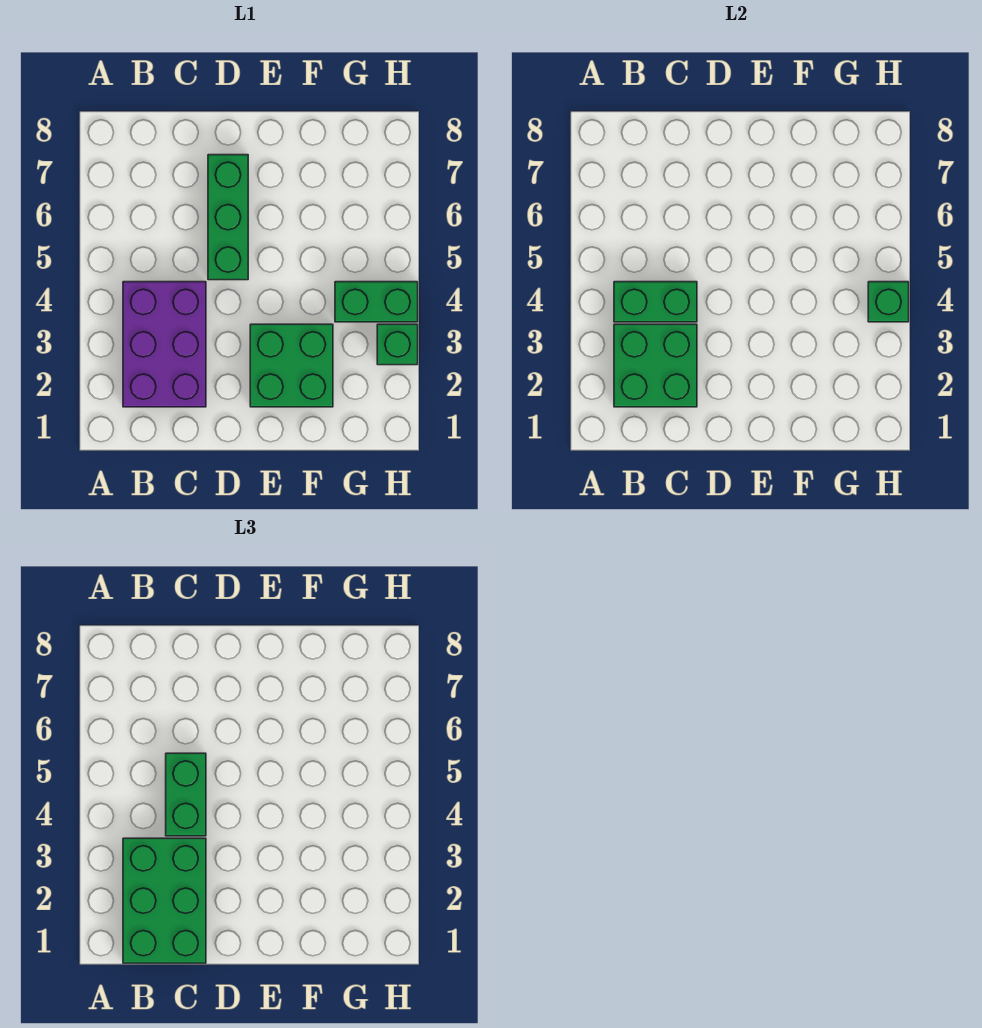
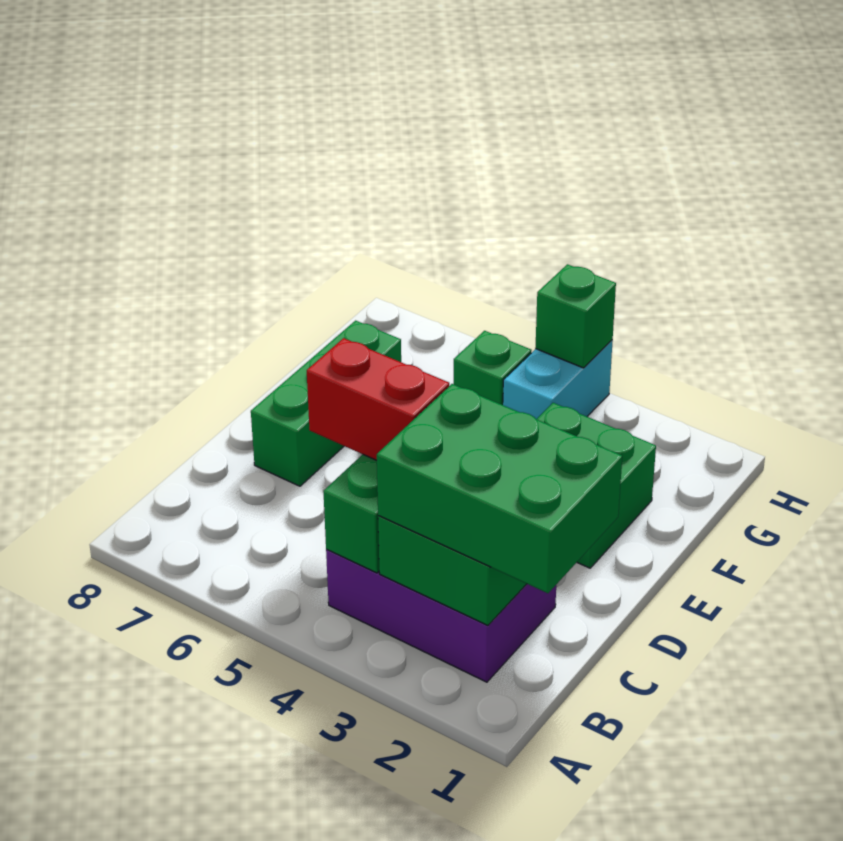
green 1x2 brick [166,753,206,836] -> red 1x2 brick [307,338,449,460]
green 1x3 brick [208,155,248,280] -> green 1x3 brick turned to [251,321,401,486]
green 1x2 brick [335,282,418,322] -> cyan 1x2 brick [503,340,613,419]
green 1x1 brick [377,324,418,365] -> green 1x1 brick moved to [453,331,532,405]

